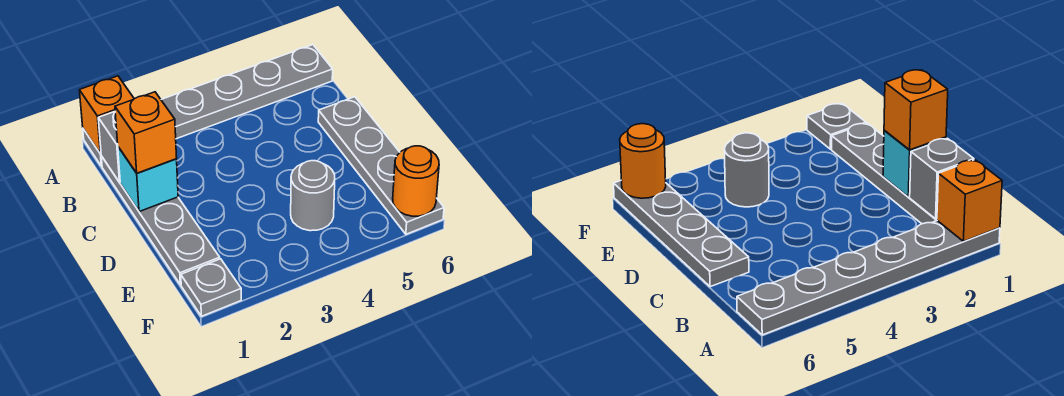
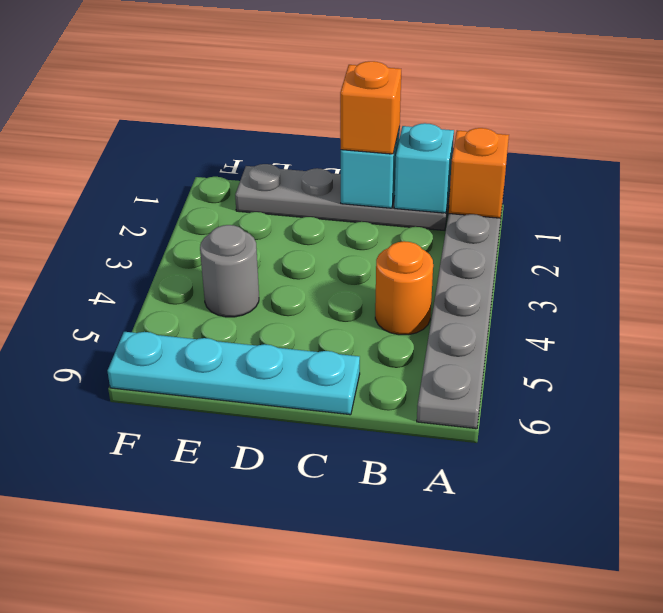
grey 1x1 brick [98,112,120,182] -> cyan 1x1 brick [394,123,454,213]
grey 1x4 plate [318,97,444,234] -> cyan 1x4 plate [108,332,360,415]
grey 1x1 plate [181,259,241,316] -> none
orange 1x1 round brick [393,146,439,216] -> orange 1x1 round brick moved to [375,241,433,335]

